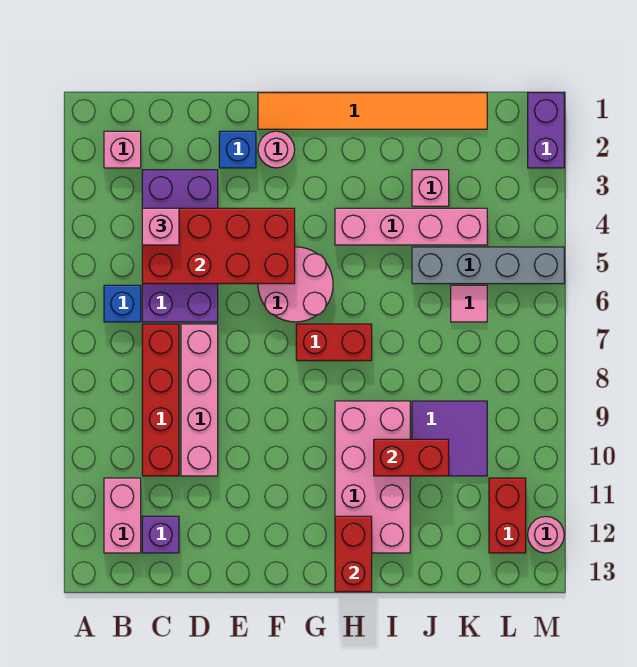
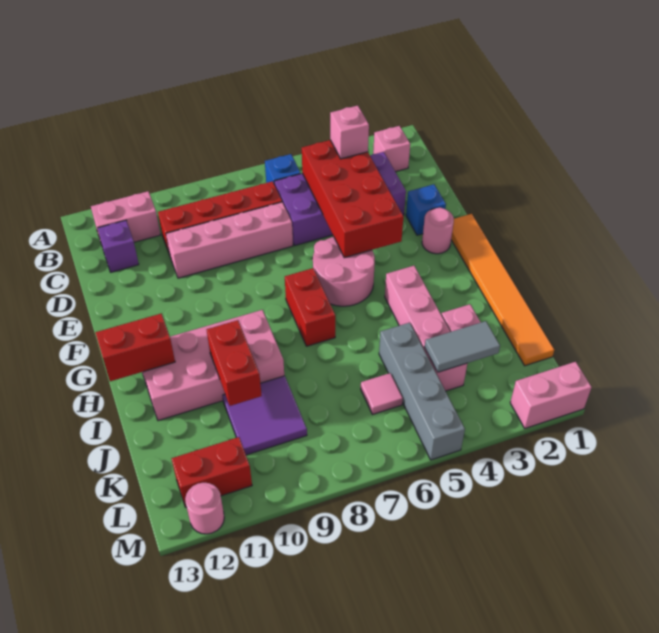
none -> grey 1x2 tile [425,321,500,372]
purple 1x2 brick [528,93,564,168] -> pink 1x2 brick [510,362,591,428]

